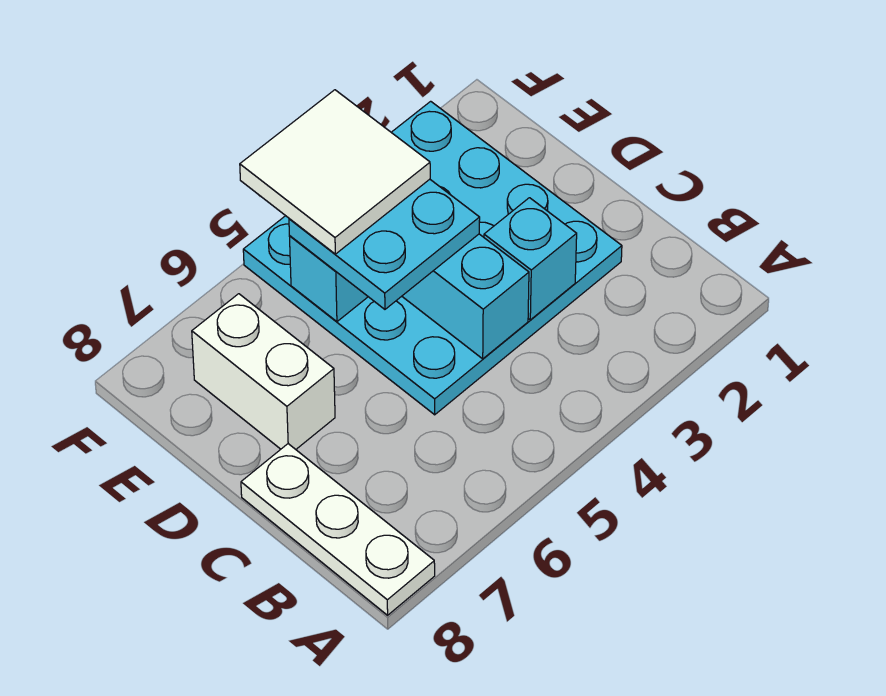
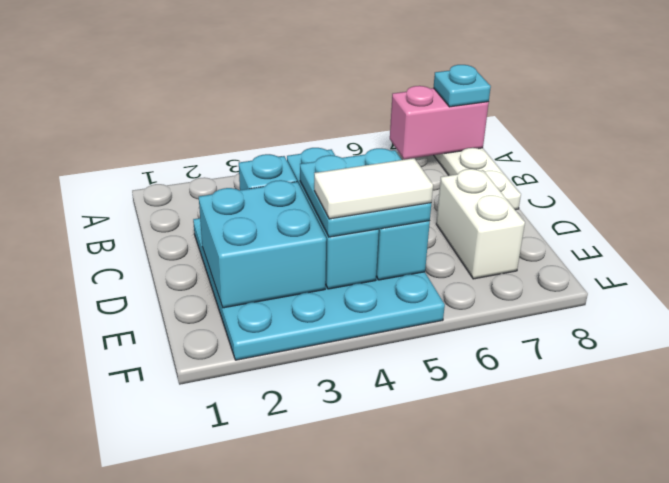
none -> pink 1x2 brick [390,86,489,159]
none -> cyan 1x1 plate [434,65,491,107]
none -> cyan 2x2 brick [199,180,326,308]
white 2x2 tile [240,90,430,254] -> white 1x2 tile [314,158,433,219]

